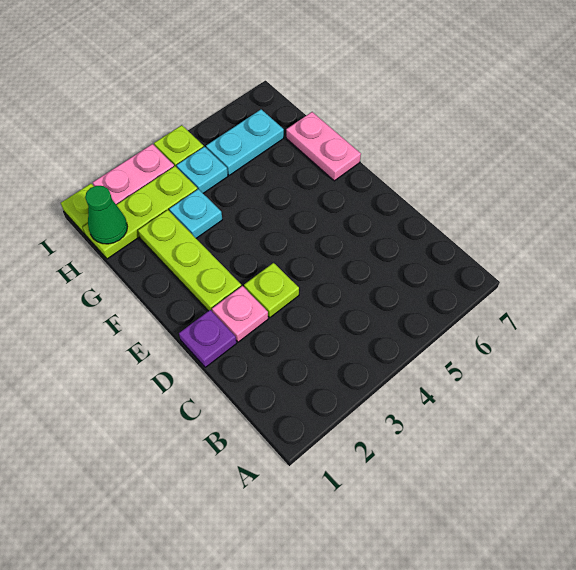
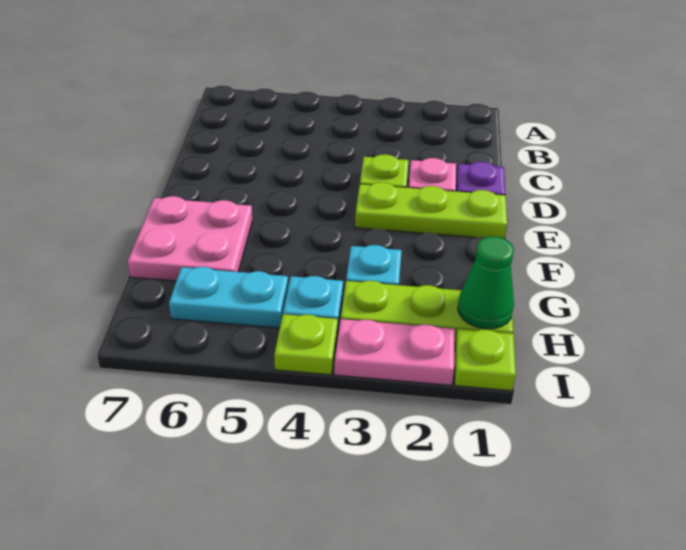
lime 1x3 plate [138,210,241,311] -> lime 1x3 plate turned to [355,182,507,239]
pink 1x2 plate [286,112,361,181] -> pink 2x2 plate [128,196,252,281]

